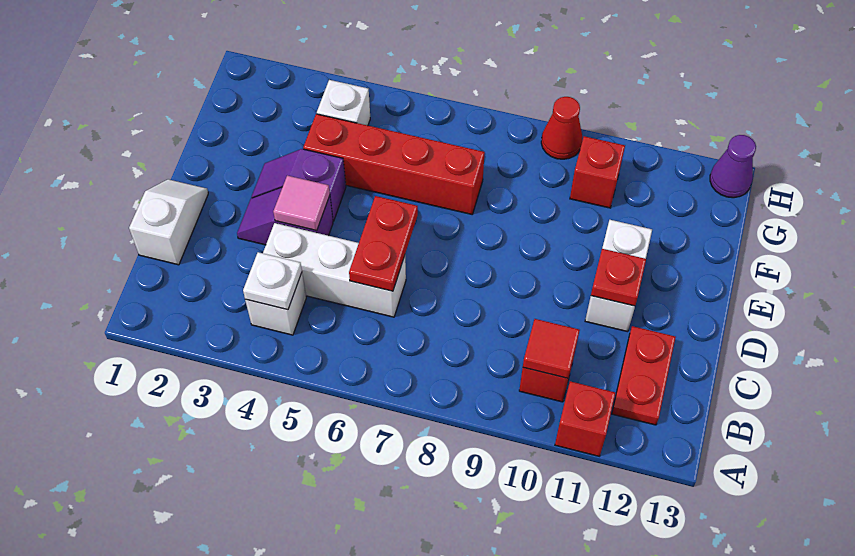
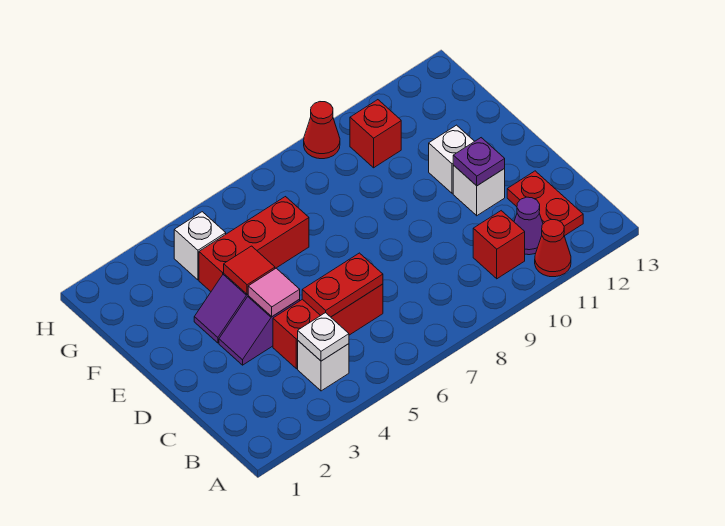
red 1x1 brick [555,381,615,456] -> red 1x1 cone [535,220,571,277]
red 1x1 tile [523,319,580,378] -> red 1x1 tile moved to [224,246,275,294]
white 1x2 slope [129,179,208,265] -> none
white 1x3 brick [263,223,406,317] -> red 1x3 brick [273,284,383,369]
red 1x2 plate [349,196,418,291] -> red 1x2 plate turned to [302,253,383,317]
red 1x1 plate [591,249,646,306] -> purple 1x1 plate [453,138,505,186]
red 1x4 brick [303,114,485,214] -> red 1x3 brick [199,197,309,291]
purple 1x1 cone [710,135,756,198] -> purple 1x1 cone moved to [514,197,543,255]

